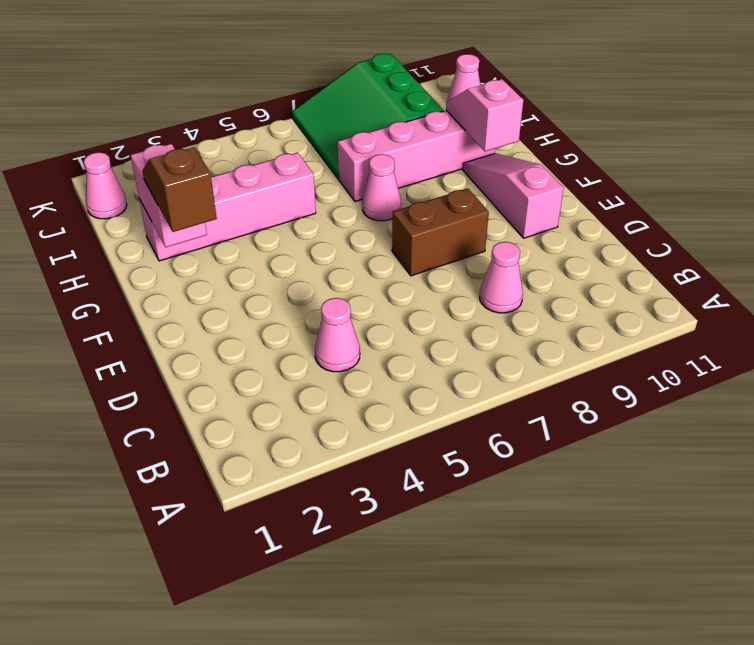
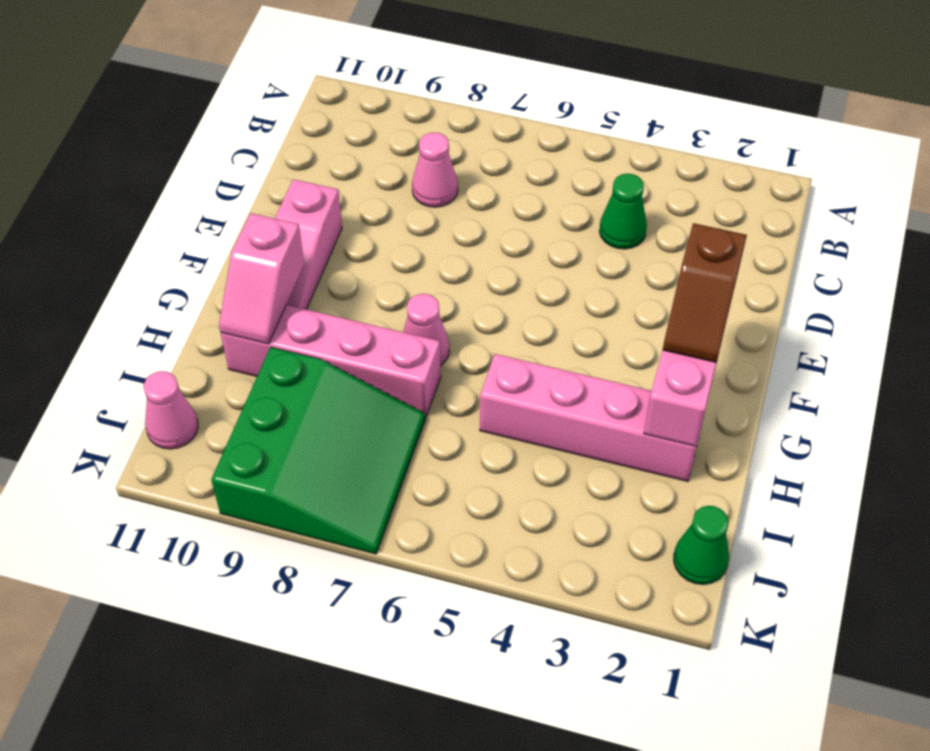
pink 1x1 cone [315,298,360,372] -> green 1x1 cone [599,174,647,249]
brown 1x2 brick [392,188,489,276] -> none
pink 1x1 cone [84,152,127,219] -> green 1x1 cone [674,506,729,585]

